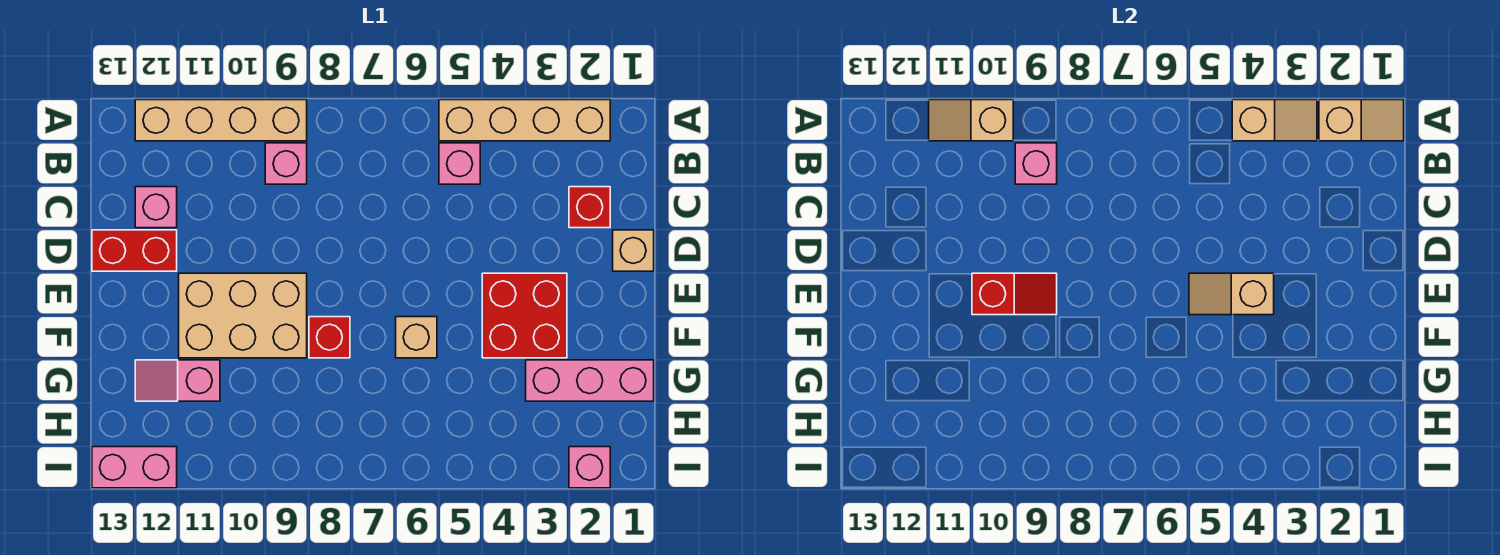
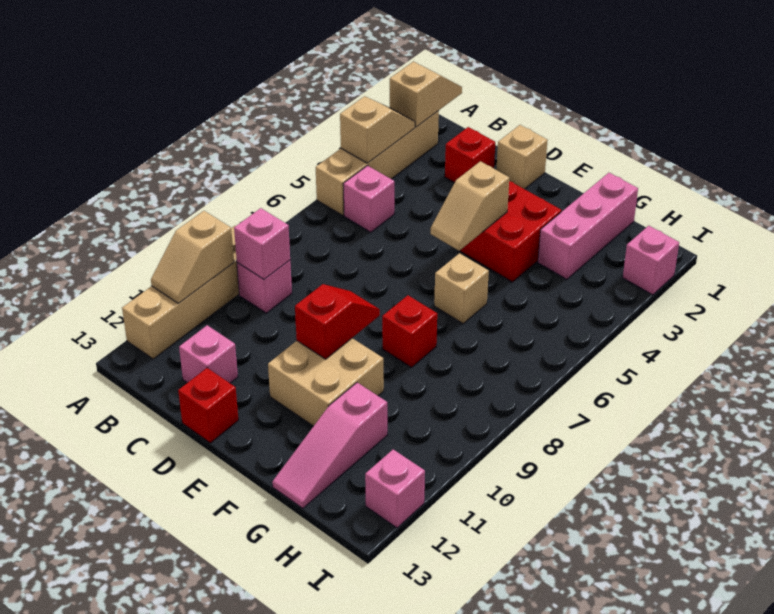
red 1x2 brick [92,230,177,271] -> red 1x1 brick [178,368,238,443]
tan 2x3 brick [179,273,307,358] -> tan 2x2 brick [268,338,384,426]
pink 1x2 slope [135,360,220,401] -> pink 1x3 slope [272,383,387,508]
pink 1x2 brick [92,447,177,488] -> pink 1x1 brick [365,449,425,528]

